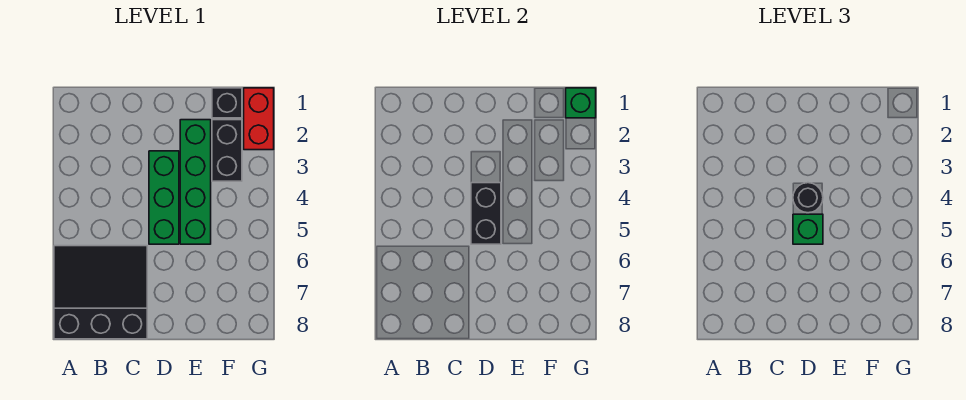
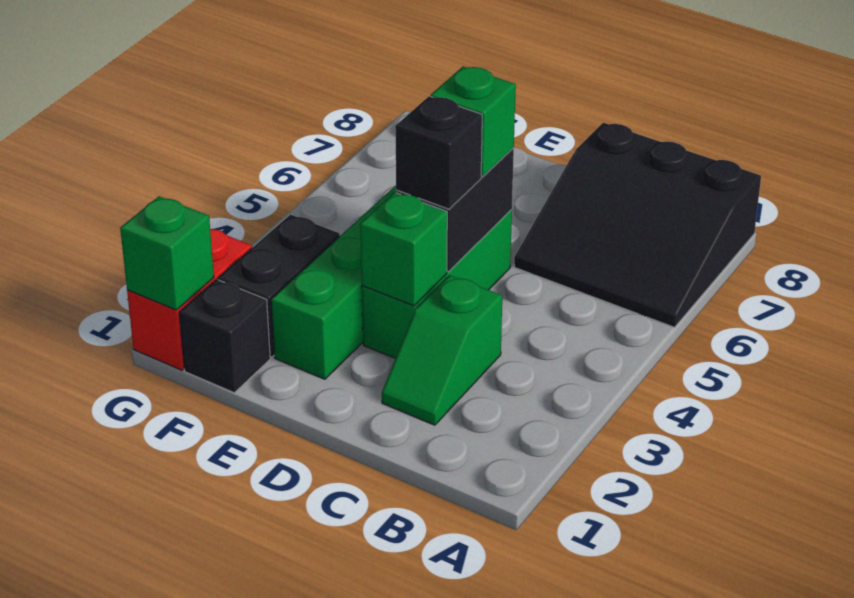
none -> green 1x2 slope [382,275,502,425]
none -> green 1x1 brick [360,192,447,306]
black 1x1 round brick [793,183,823,213] -> black 1x1 brick [395,96,482,209]

